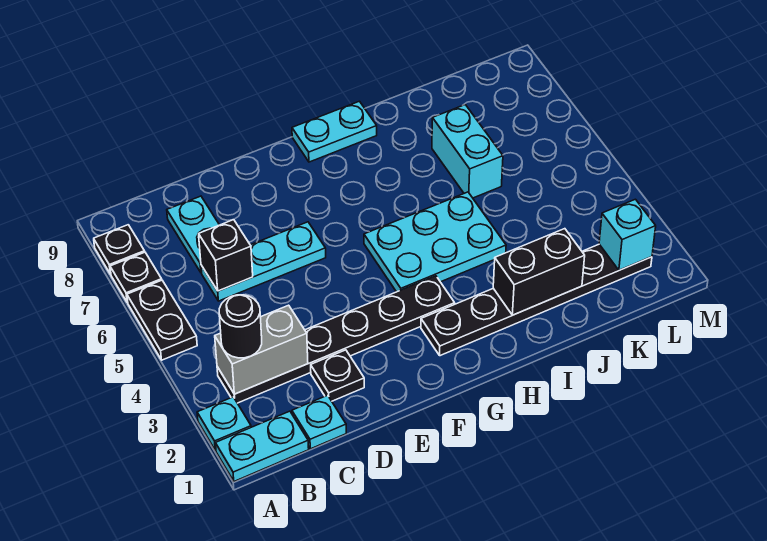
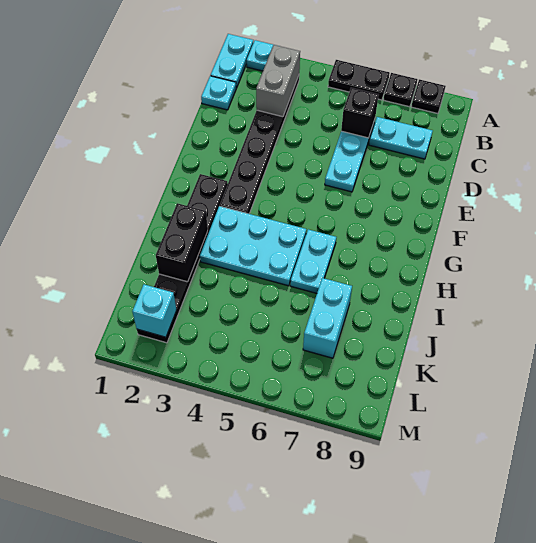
black 1x1 round brick [219,295,262,358] -> none
black 1x1 plate [311,350,364,401] -> none
cyan 2x3 plate [364,192,506,292] -> cyan 2x3 plate turned to [200,206,306,286]
cyan 1x2 plate [292,101,377,162] -> cyan 1x2 plate moved to [290,229,336,293]
cyan 1x2 brick [432,105,503,198] -> cyan 1x2 brick turned to [303,278,352,358]

